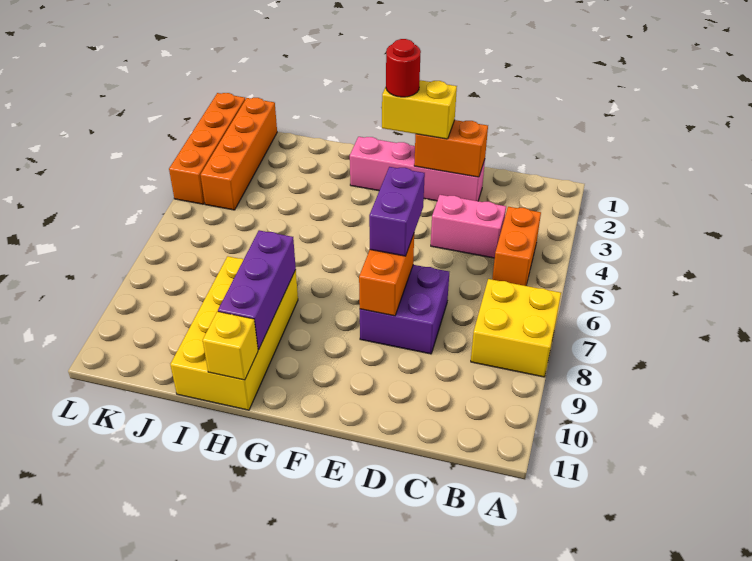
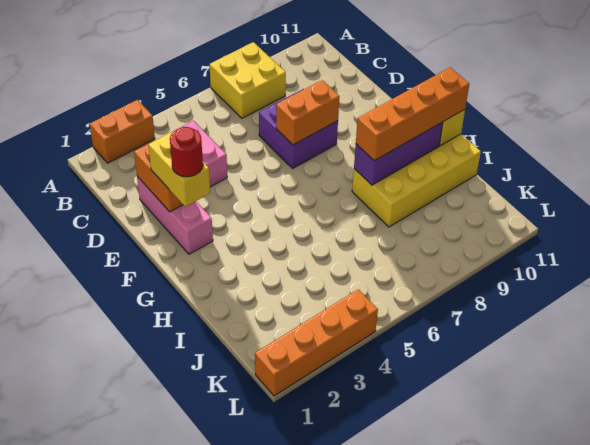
orange 1x2 brick [492,207,541,286] -> orange 1x2 brick moved to [90,100,155,163]
pink 1x4 brick [350,137,485,201] -> pink 1x3 brick [137,176,213,254]
purple 1x2 brick [369,167,425,256] -> none
orange 1x4 brick [201,98,277,210] -> orange 1x4 brick moved to [356,68,469,161]

